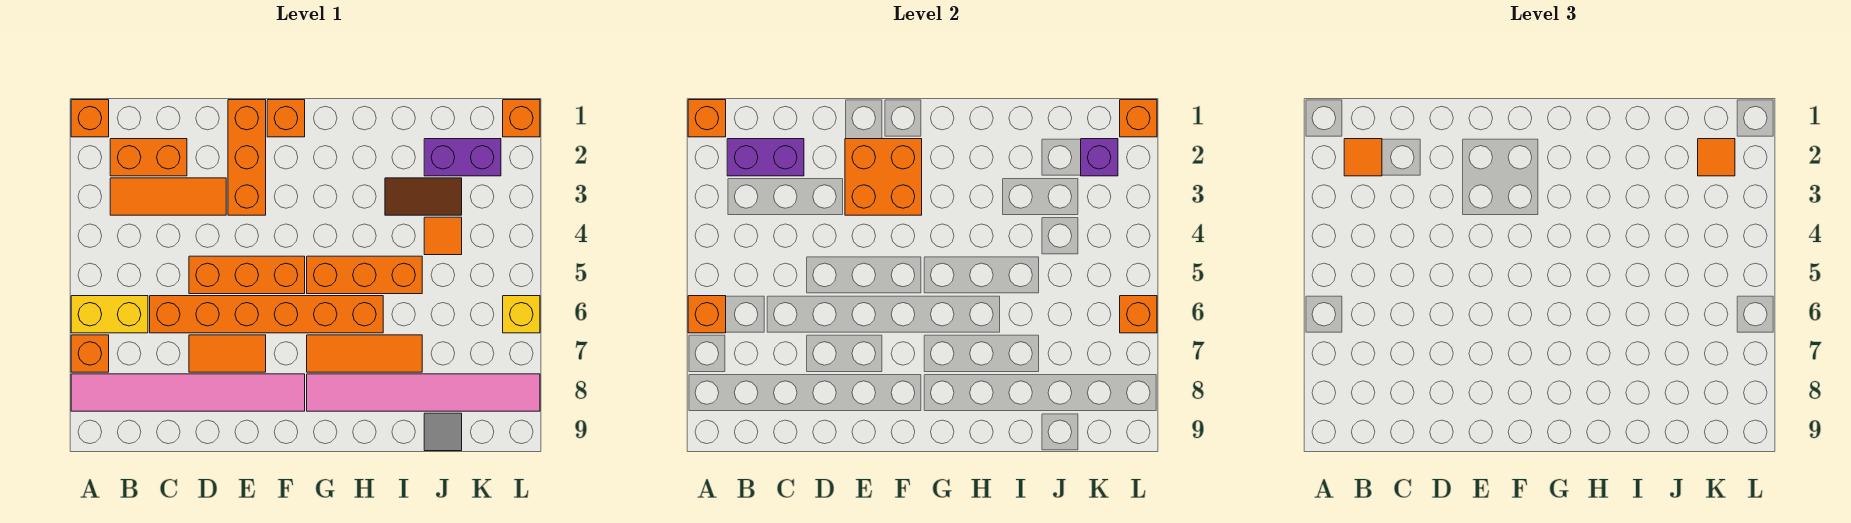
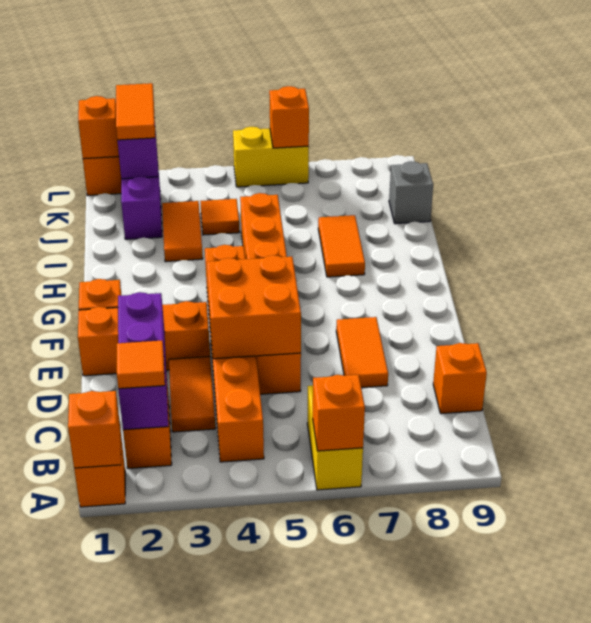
orange 1x1 brick [71,335,109,372] -> orange 1x1 brick moved to [433,343,487,414]
pink 1x6 tile [71,374,305,411] -> none
purple 1x2 brick [727,139,804,176] -> purple 1x3 brick [118,292,168,430]
orange 1x3 tile [110,178,226,215] -> orange 1x2 tile [169,357,215,432]
orange 1x6 brick [150,296,383,333] -> orange 1x6 brick moved to [205,245,264,462]
orange 2x2 brick [845,139,922,215] -> orange 2x2 brick moved to [207,255,301,359]
orange 1x3 tile [307,335,422,372] -> orange 1x2 tile [318,215,365,277]
pink 1x6 tile [307,374,540,411] -> none
brown 1x2 tile [385,178,462,215] -> orange 1x2 tile [162,201,203,262]
grey 1x1 tile [424,413,462,451] -> grey 1x1 brick [389,161,433,224]
orange 1x1 tile [1698,139,1735,176] -> orange 1x2 tile [116,83,155,140]
yellow 1x1 brick [503,296,540,333] -> yellow 1x2 brick [233,127,309,187]

